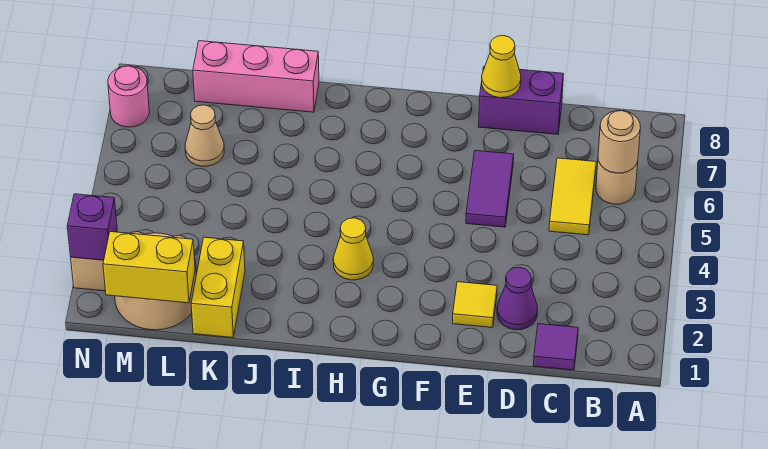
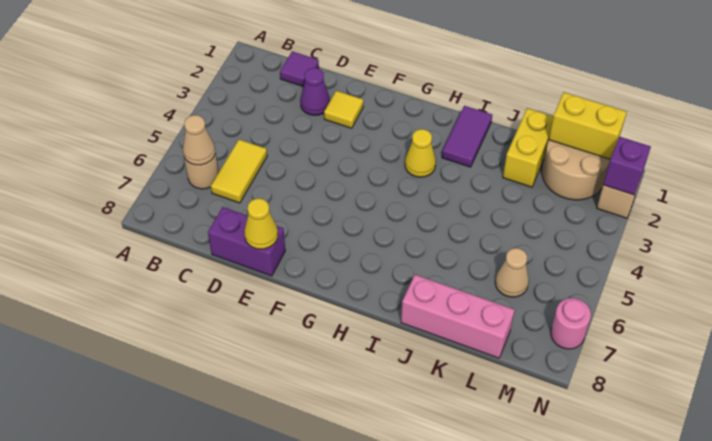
tan 1x1 round brick [598,111,640,173] -> tan 1x1 cone [183,115,215,165]
purple 1x2 tile [466,151,514,227] -> purple 1x2 tile moved to [442,106,492,167]

